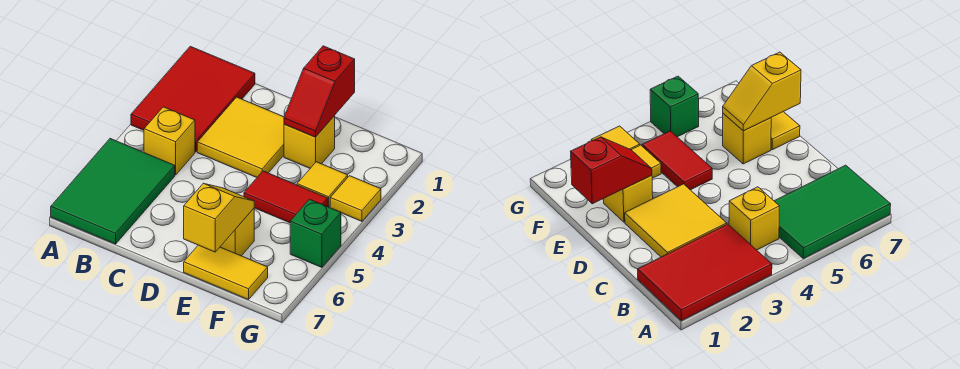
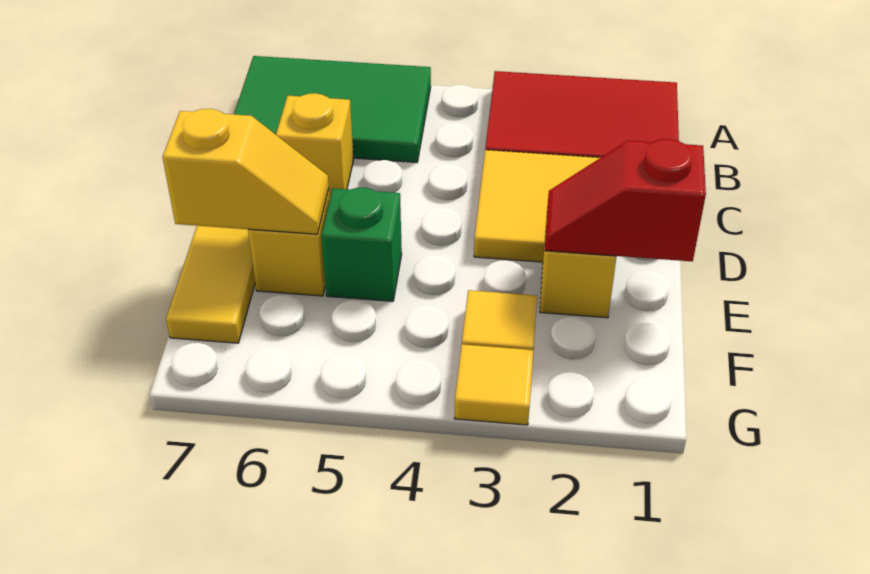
yellow 1x1 brick [144,107,195,175] -> yellow 1x1 brick moved to [276,93,354,196]
red 1x2 tile [244,171,328,223] -> none
green 1x1 brick [290,199,341,267] -> green 1x1 brick moved to [321,188,402,301]

